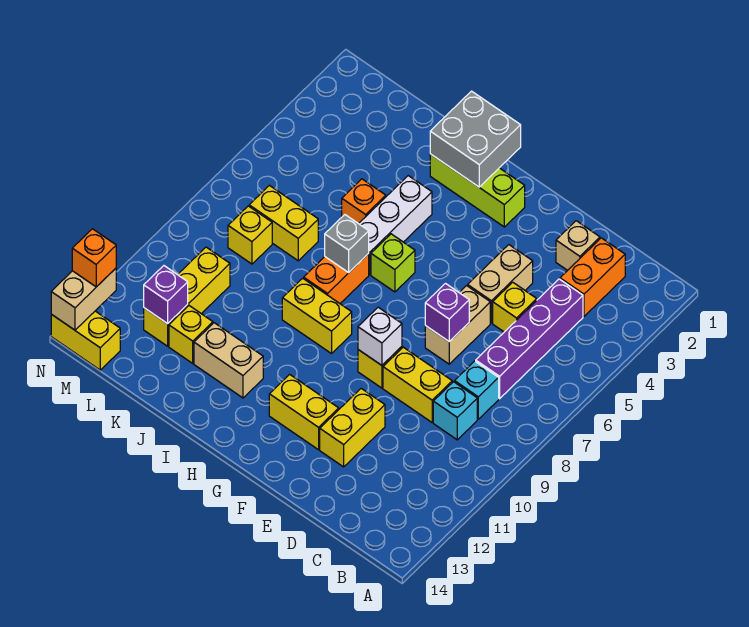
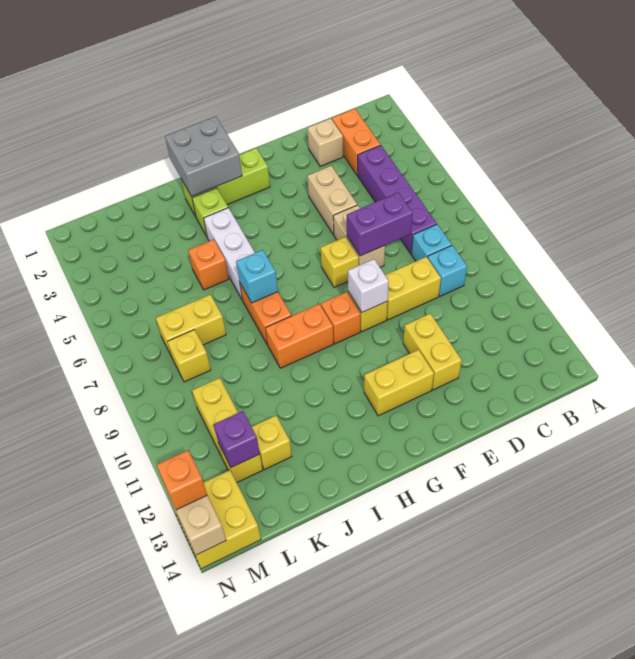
yellow 1x1 brick [493,282,537,332] -> yellow 1x1 brick moved to [321,237,359,288]
purple 1x1 brick [425,284,469,342] -> purple 1x2 brick [347,193,413,256]
none -> orange 1x1 brick [321,292,360,344]
lime 1x1 brick [371,234,415,292] -> lime 1x1 brick moved to [192,188,228,236]
yellow 1x2 brick [282,278,352,354] -> orange 1x2 brick [266,304,333,368]
grey 1x1 brick [325,215,369,272] -> cyan 1x1 brick [236,250,278,303]
tan 1x2 brick [194,323,263,398] -> none
yellow 1x2 brick [51,311,120,370] -> yellow 2x2 brick [172,470,261,569]

